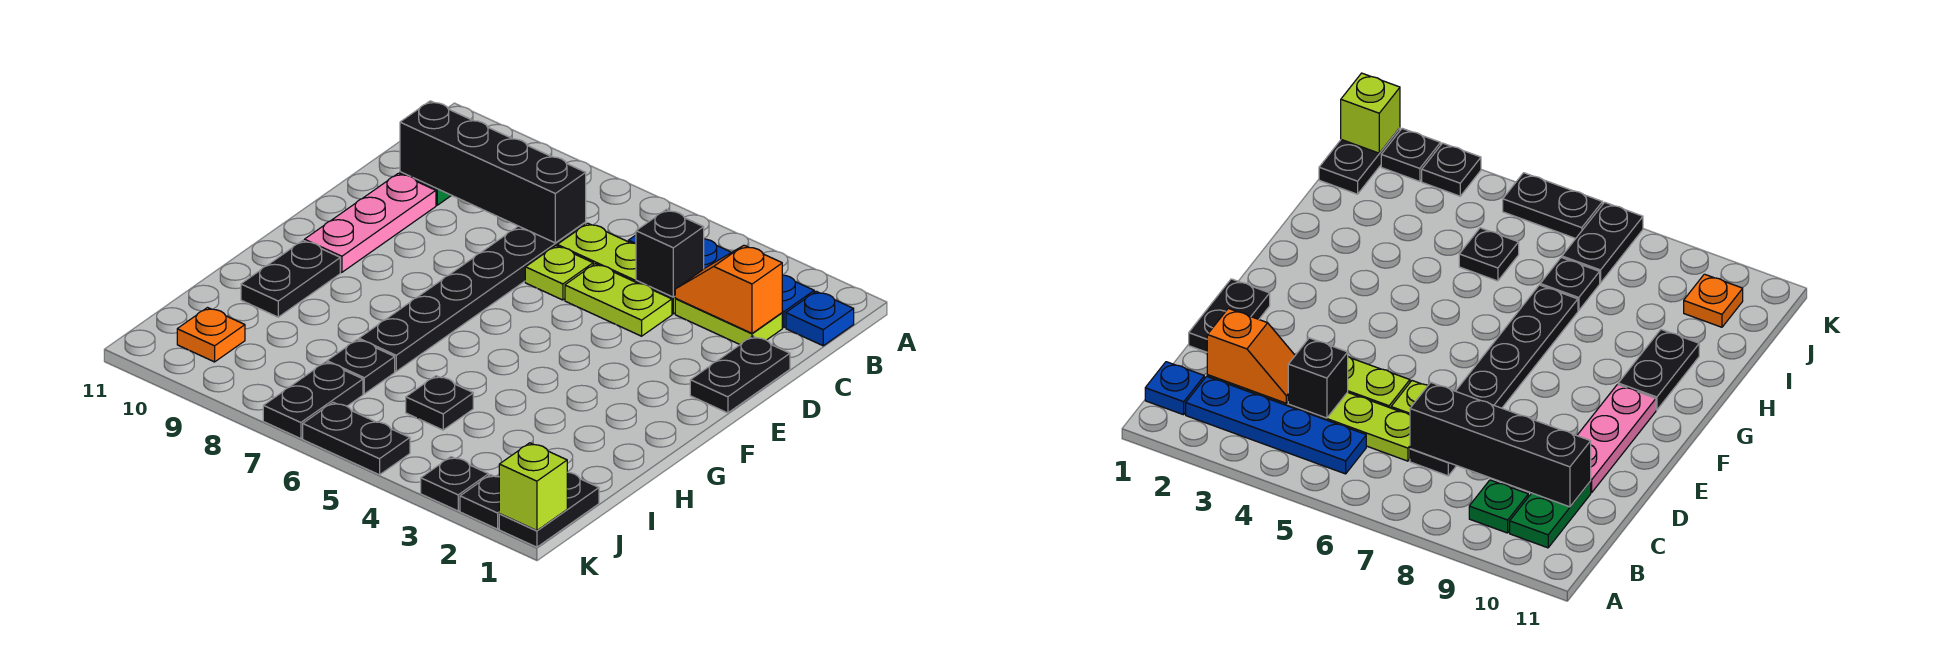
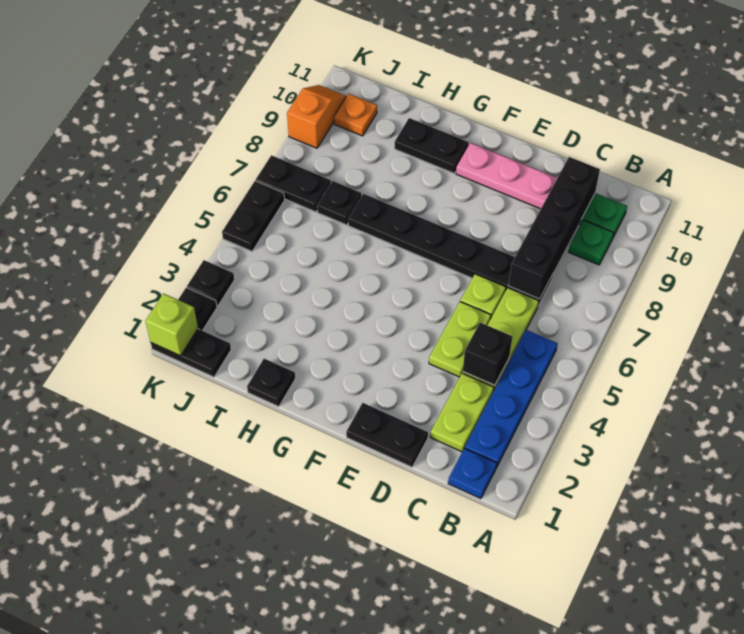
orange 1x2 slope [675,245,782,333] -> orange 1x2 slope moved to [287,85,346,148]
black 1x1 plate [406,376,473,430] -> black 1x1 plate moved to [247,359,295,407]

